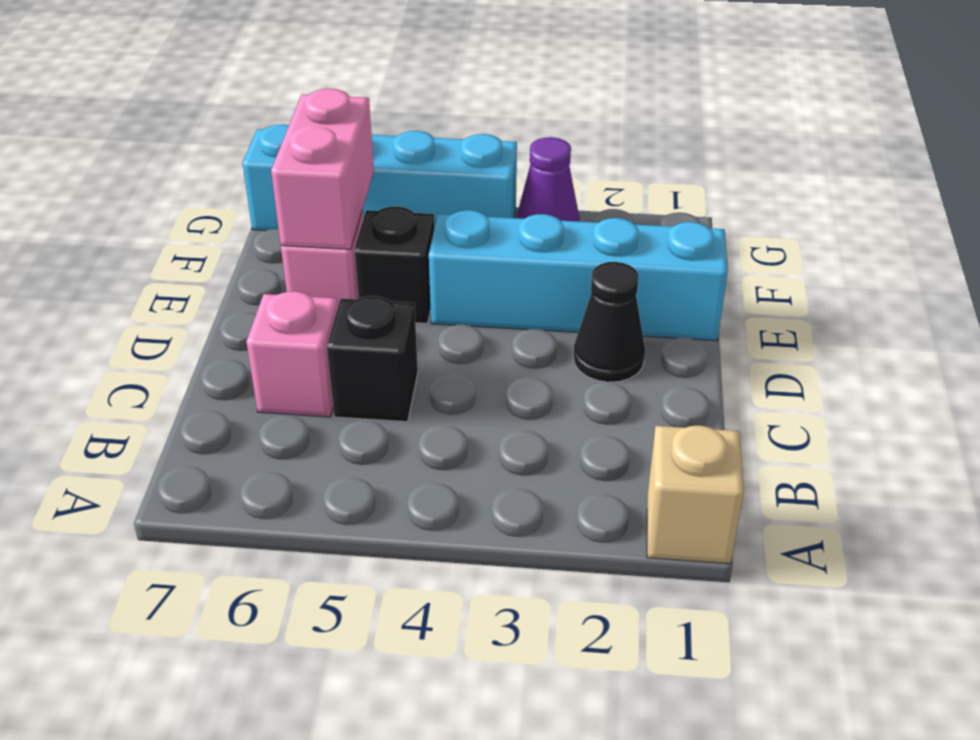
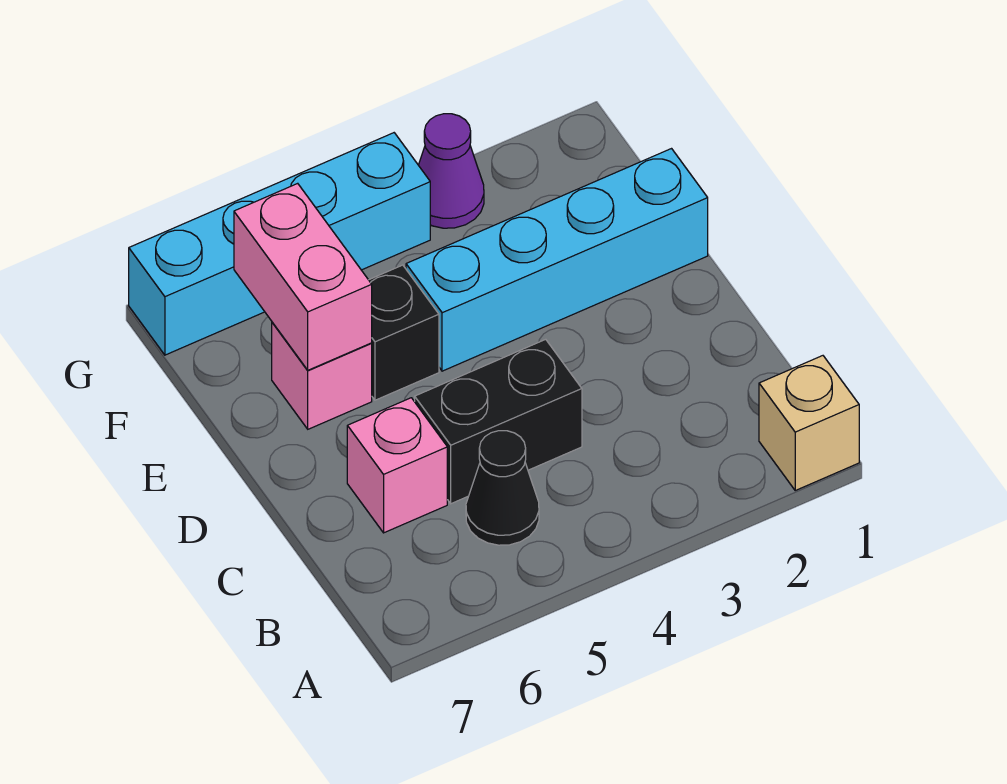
black 1x1 brick [327,296,418,422] -> black 1x2 brick [415,339,582,504]
black 1x1 cone [573,262,645,382] -> black 1x1 cone moved to [466,431,539,545]

